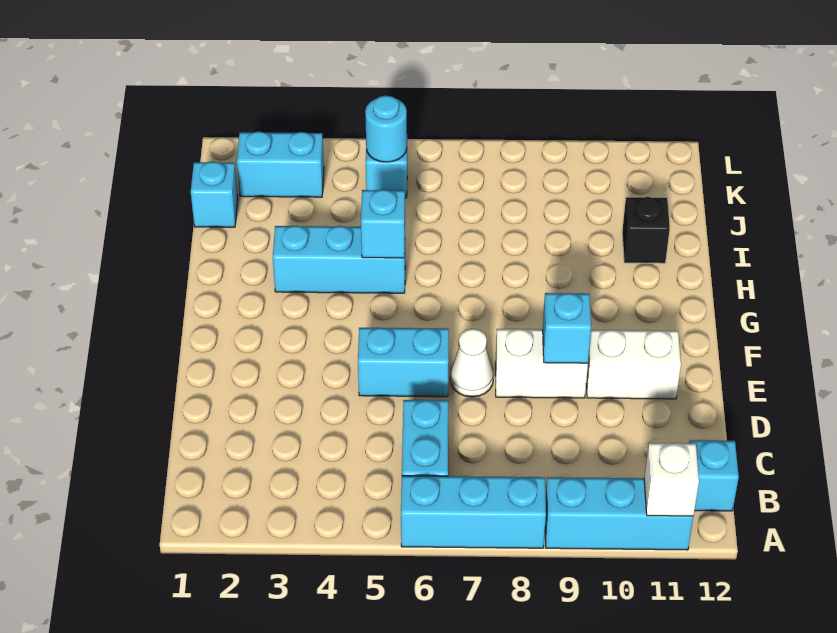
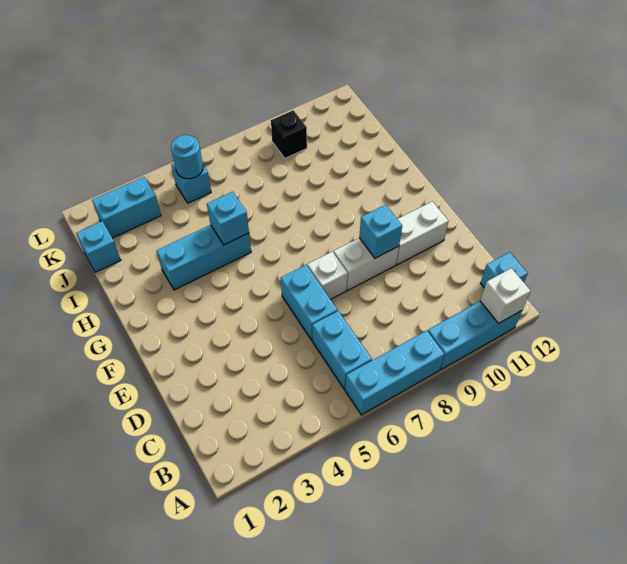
cyan 1x2 brick [358,328,449,397] -> cyan 1x2 brick turned to [281,265,338,340]
white 1x1 cone [450,329,494,397] -> white 1x1 brick [307,252,348,299]
black 1x1 brick [622,197,670,263] -> black 1x1 brick moved to [271,110,307,158]

